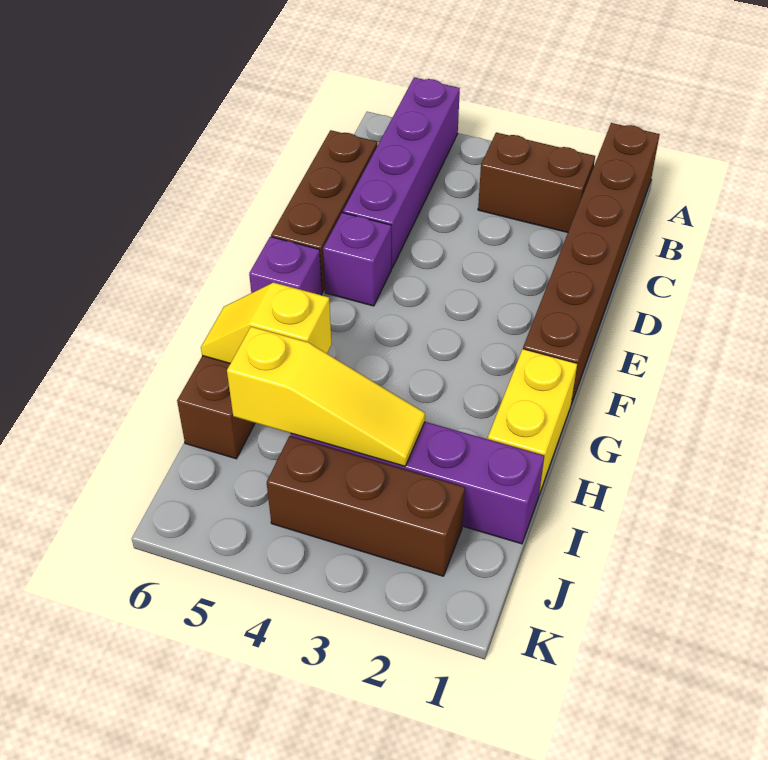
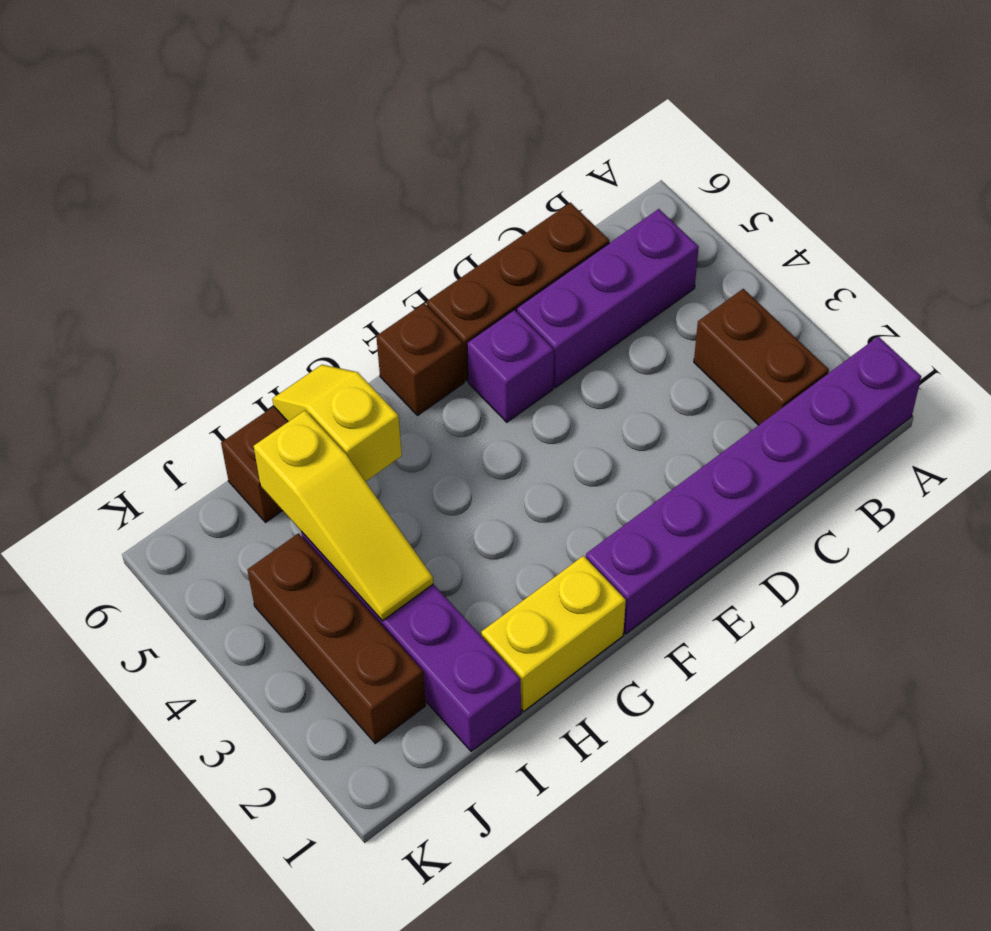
brown 1x6 brick [523,123,660,404] -> purple 1x6 brick [586,336,921,634]
purple 1x4 brick [343,77,460,268] -> purple 1x3 brick [517,209,699,388]
purple 1x1 brick [249,237,322,295] -> brown 1x1 brick [376,303,464,416]

